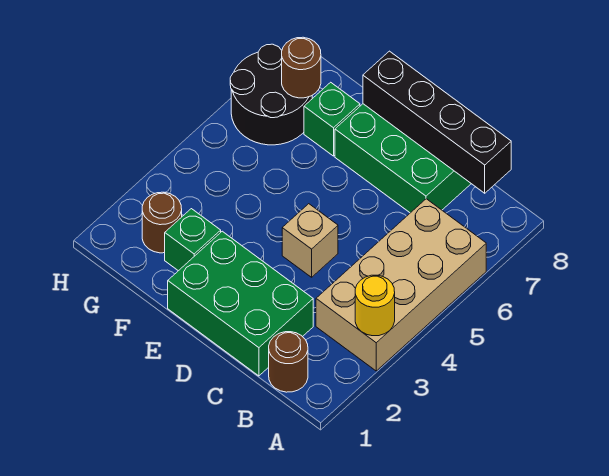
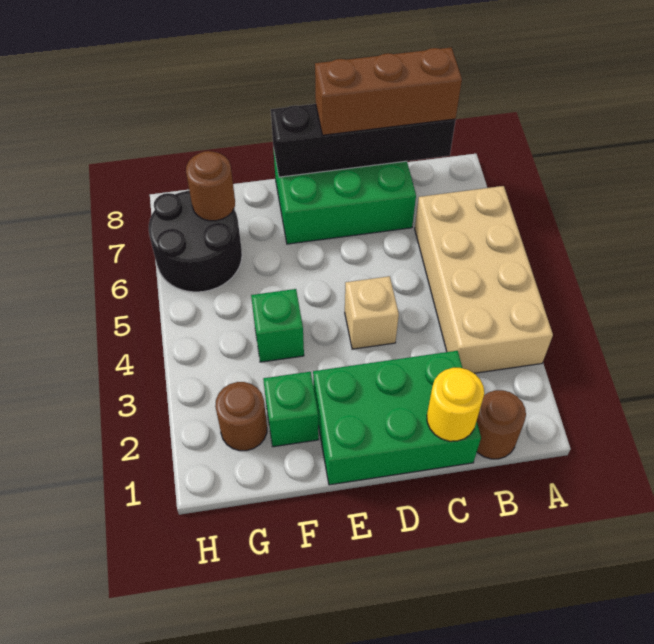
yellow 1x1 round brick [355,275,395,336] -> yellow 1x1 round brick moved to [427,368,484,441]
none -> brown 1x3 brick [315,47,462,135]
green 1x1 brick [304,82,360,156] -> green 1x1 brick moved to [251,289,304,362]

